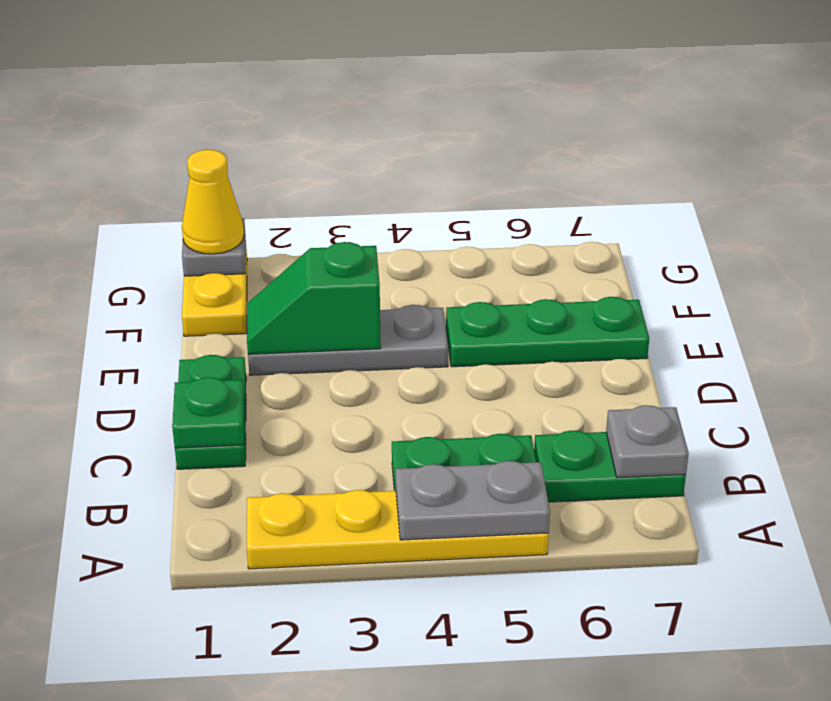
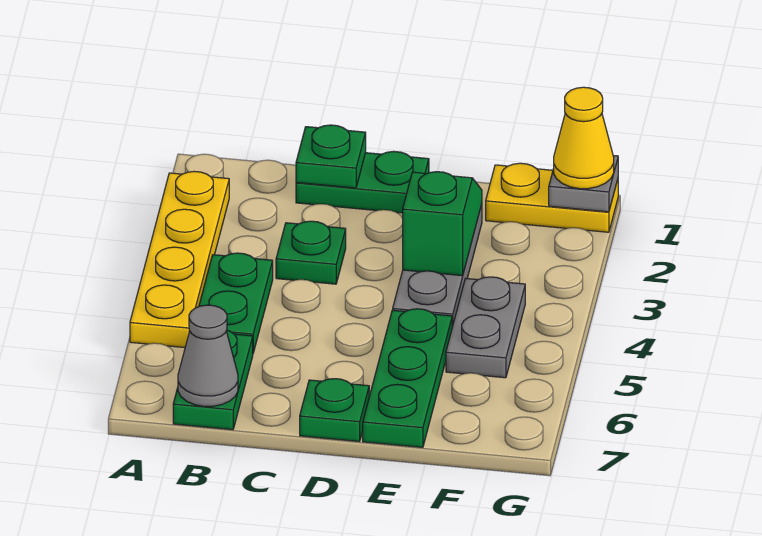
grey 1x2 plate [396,461,550,540] -> grey 1x2 plate moved to [446,277,525,378]
grey 1x1 plate [606,405,689,478] -> grey 1x1 cone [178,305,238,406]
none -> green 1x1 plate [276,221,346,284]
none -> green 1x1 plate [300,379,369,442]

